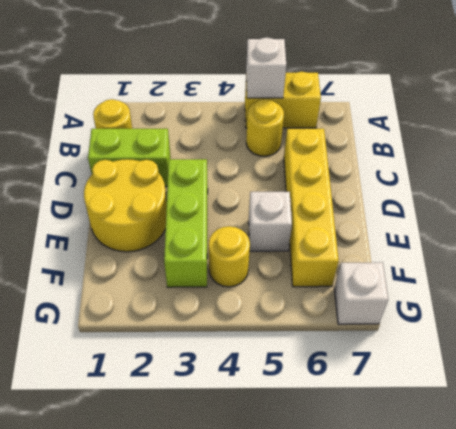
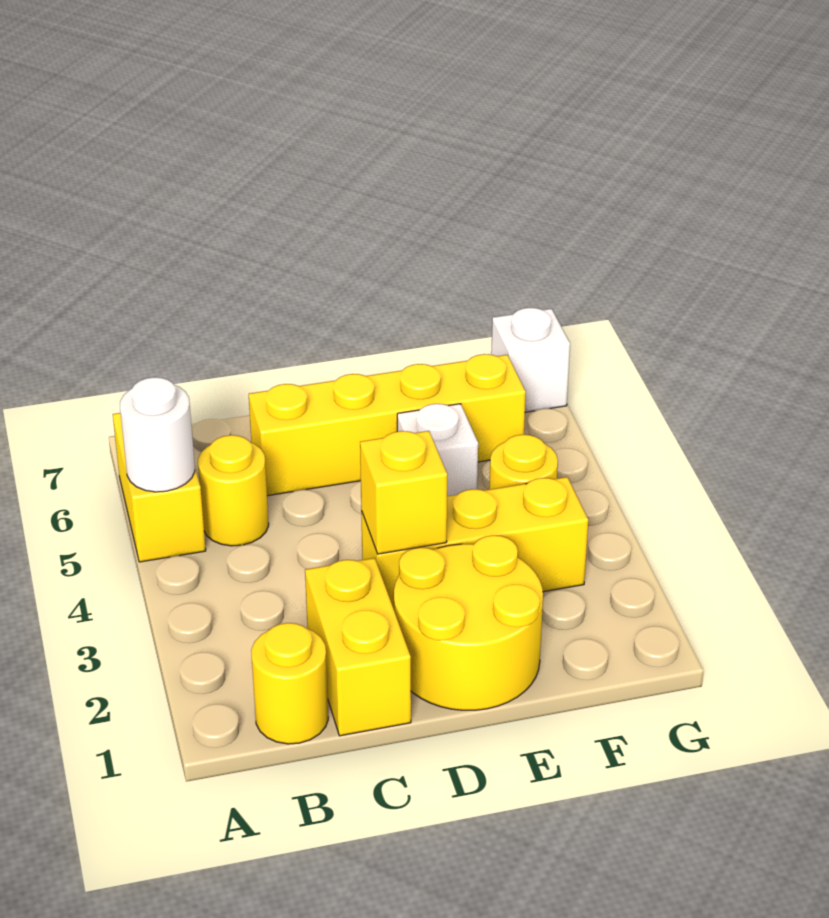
white 1x1 brick [246,38,286,98] -> white 1x1 round brick [120,377,195,492]
lime 1x2 brick [88,129,170,186] -> yellow 1x2 brick [305,558,411,736]
lime 1x3 brick [164,159,208,287] -> yellow 1x3 brick [361,477,588,609]
none -> yellow 1x1 brick [360,431,447,554]

